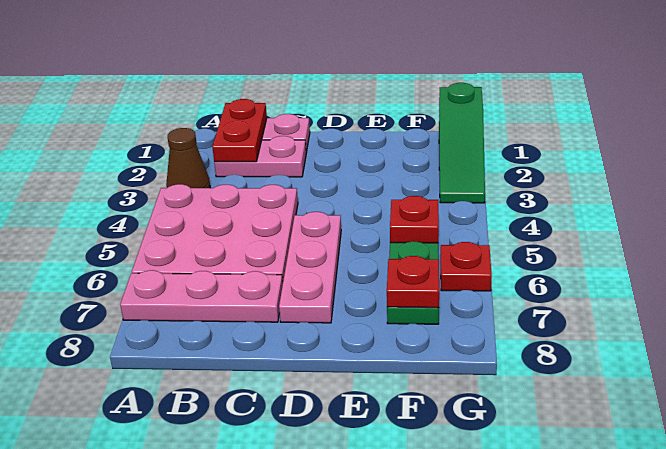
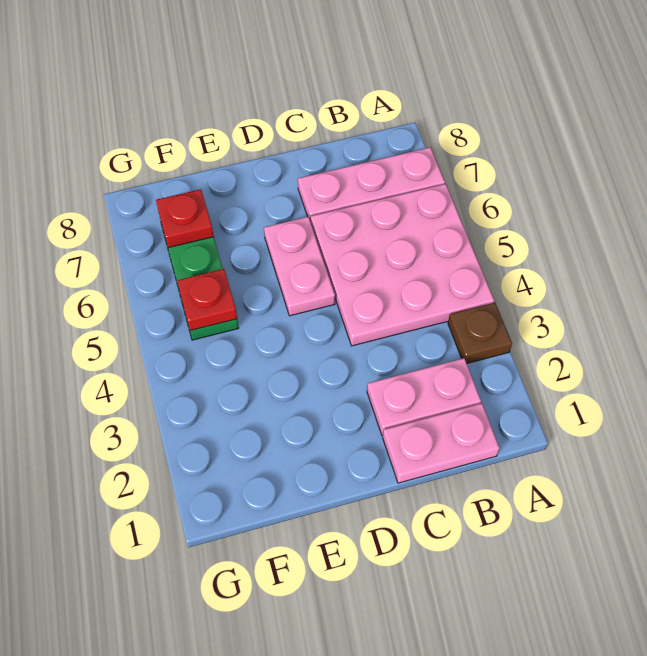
brown 1x1 cone [166,128,210,188] -> brown 1x1 plate [448,303,512,363]
red 1x2 plate [212,99,267,162] -> none
pink 1x3 plate [279,212,341,323] -> pink 1x2 plate [264,217,335,316]
green 1x3 slope [439,83,485,203] -> none
red 1x1 plate [441,242,492,291] -> none

